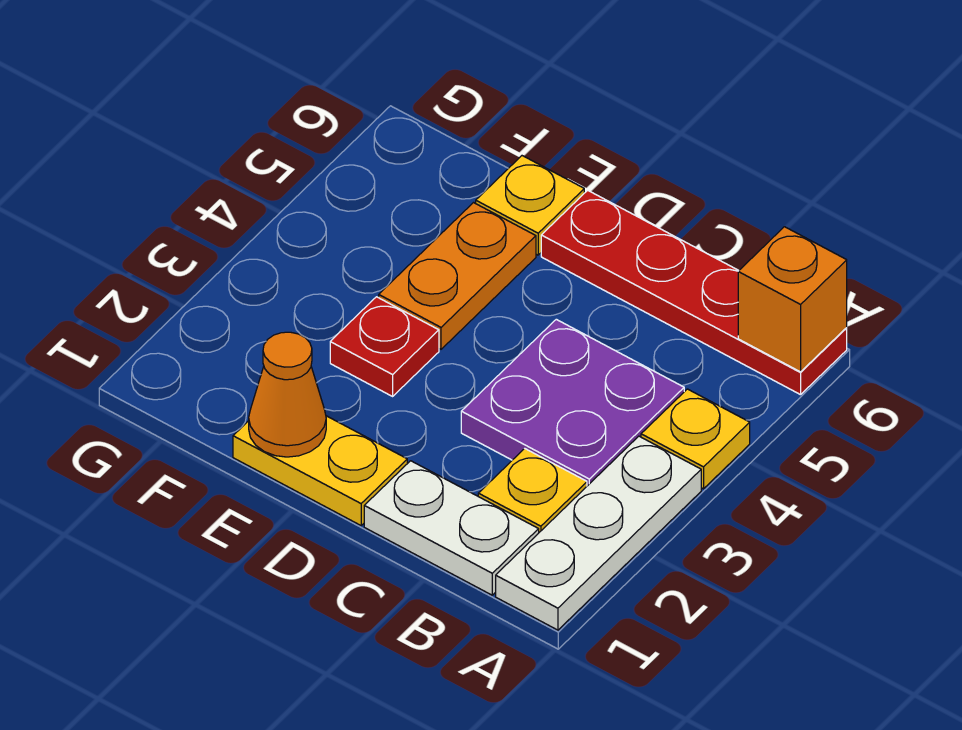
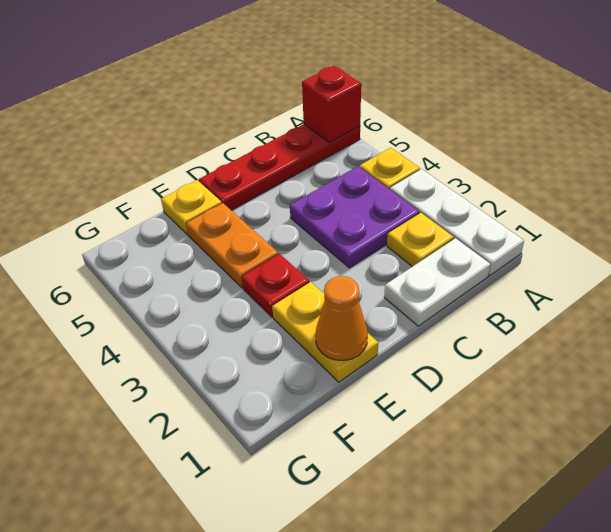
orange 1x1 brick [738,227,847,372] -> red 1x1 brick [302,66,361,143]
yellow 1x2 plate [233,416,407,525] -> yellow 1x2 plate turned to [272,282,378,382]

